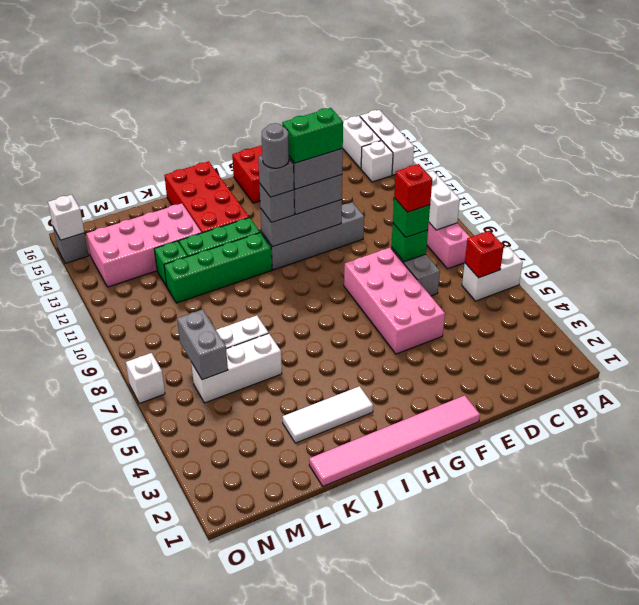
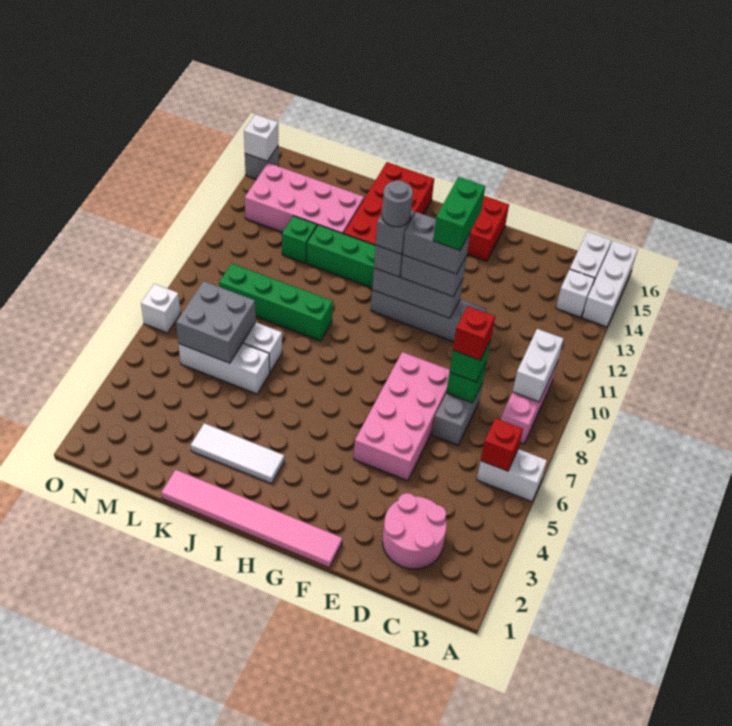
none -> pink 2x2 round brick [383,493,447,569]
green 1x2 brick [282,108,343,163] -> green 1x2 brick turned to [433,177,485,250]
green 1x4 brick [164,233,272,303] -> green 1x4 brick moved to [219,263,333,341]
grey 1x2 brick [177,309,228,380] -> grey 2x2 brick [176,281,256,363]

